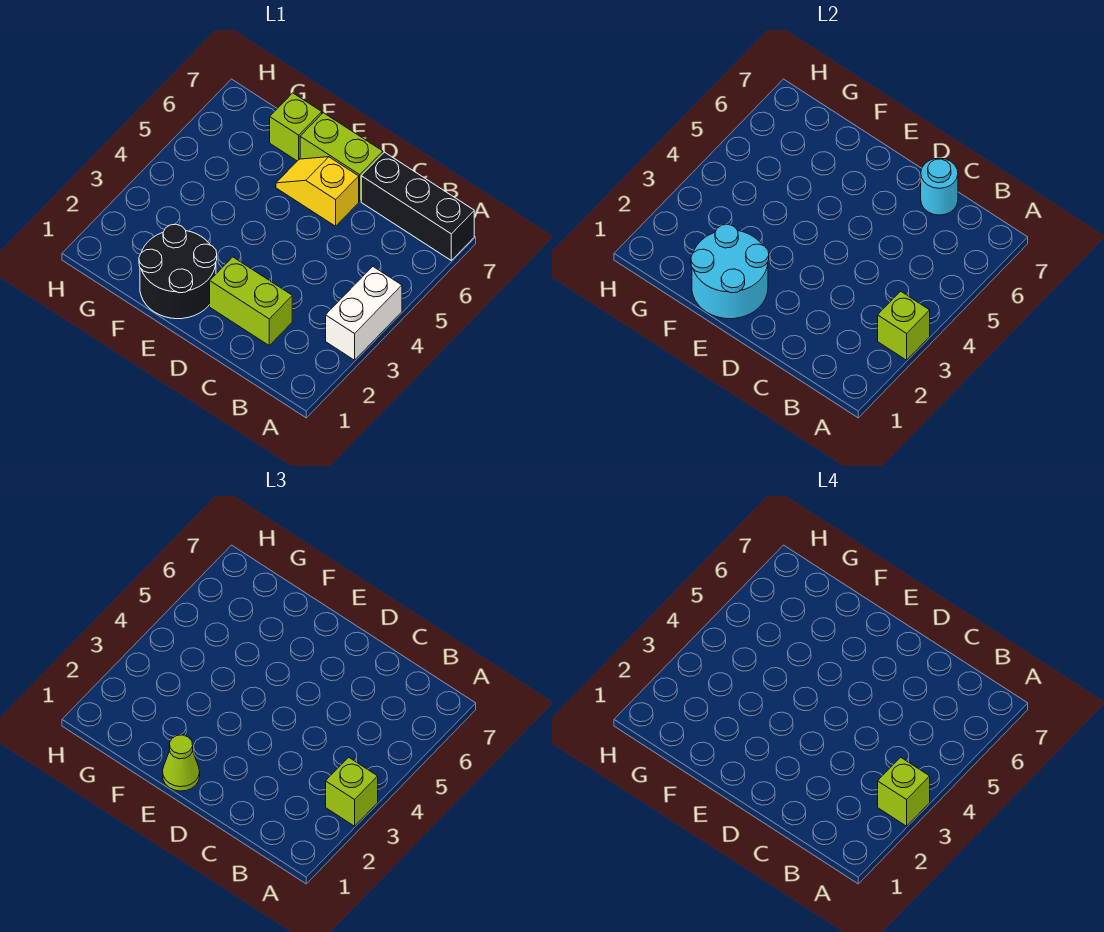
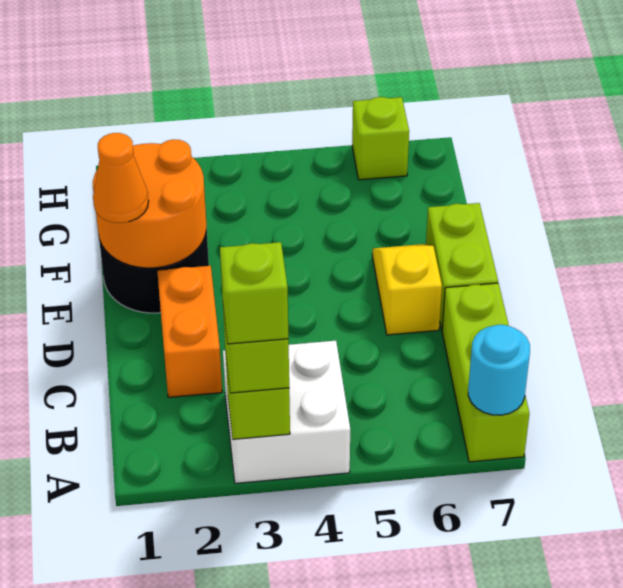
white 1x2 brick [326,267,402,360] -> white 2x2 brick [223,341,350,483]
black 1x3 brick [361,152,474,260] -> lime 1x3 brick [442,283,529,462]
lime 1x2 brick [210,257,292,345] -> orange 1x2 brick [157,266,222,397]
cyan 1x1 round brick [921,158,958,215] -> cyan 1x1 round brick moved to [468,325,530,415]
cyan 2x2 round brick [691,224,769,319] -> orange 2x2 round brick [93,139,206,268]
lime 1x1 cone [163,735,200,791] -> orange 1x1 cone [93,133,149,223]
lime 1x1 brick [270,93,322,161] -> lime 1x1 brick moved to [352,97,409,180]

